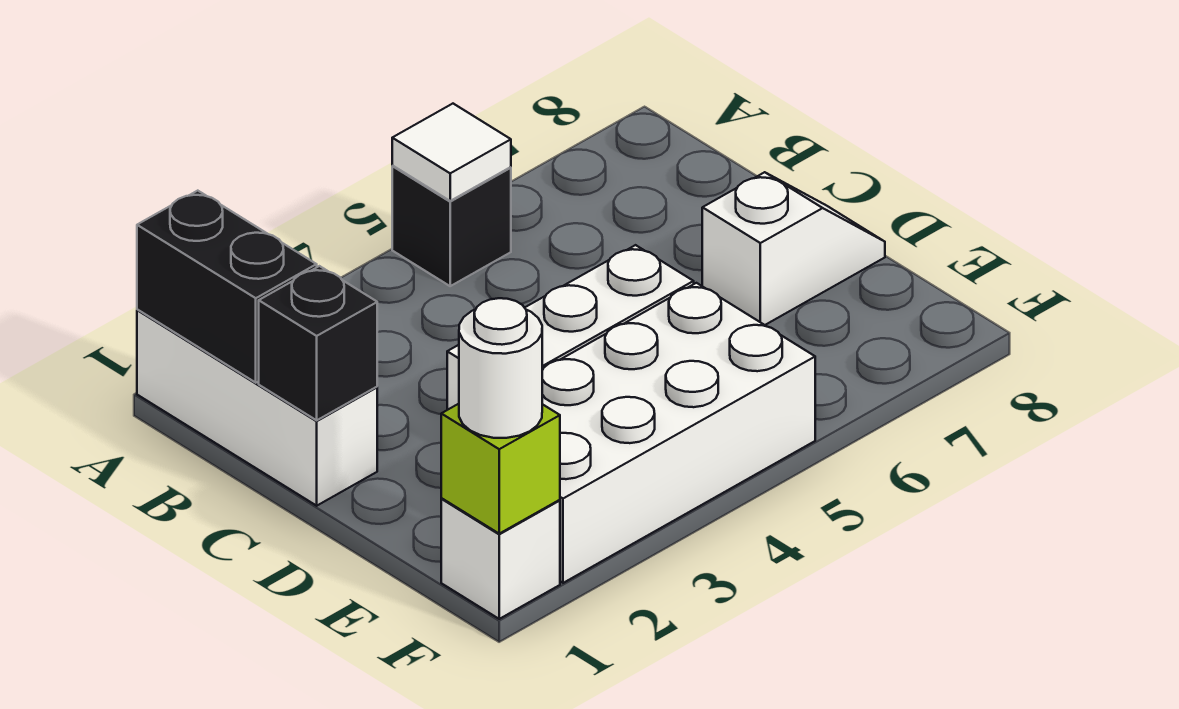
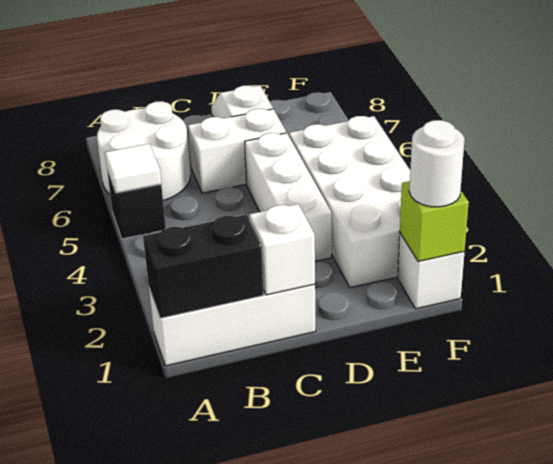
none -> white 2x2 round brick [97,101,190,201]
black 1x1 brick [259,266,377,420] -> white 1x1 brick [249,204,315,295]
none -> white 1x2 brick [188,109,286,193]

